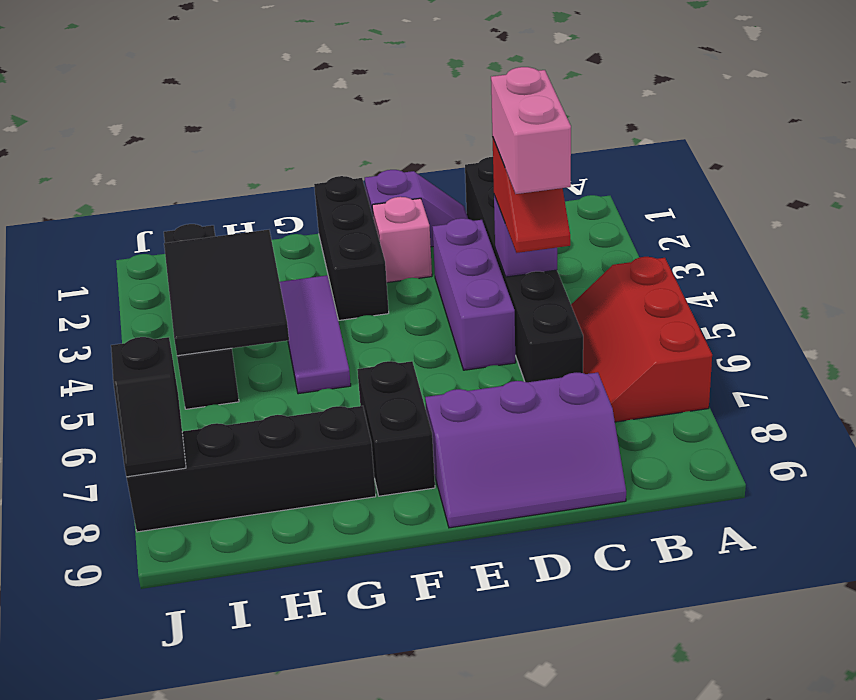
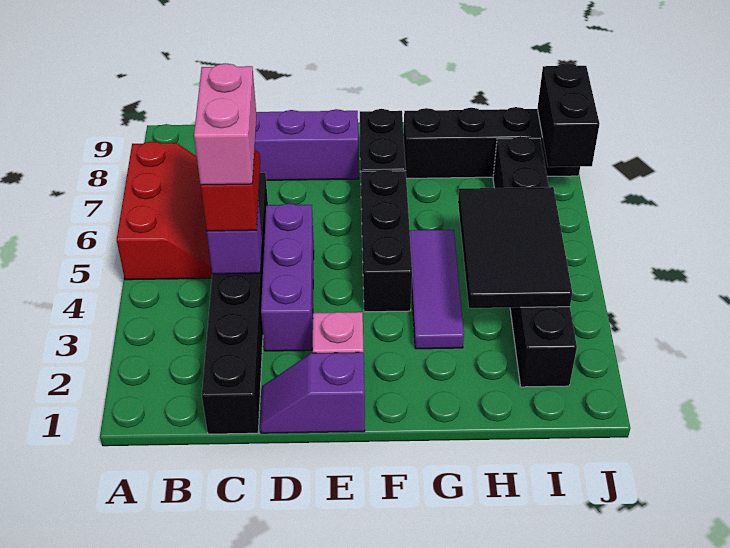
black 1x3 brick [314,176,389,321] -> black 1x3 brick moved to [361,169,412,312]
black 1x4 brick [164,224,239,409] -> black 1x6 brick [493,136,577,387]
black 1x2 slope [111,337,186,477] -> black 1x2 brick [537,63,599,167]

